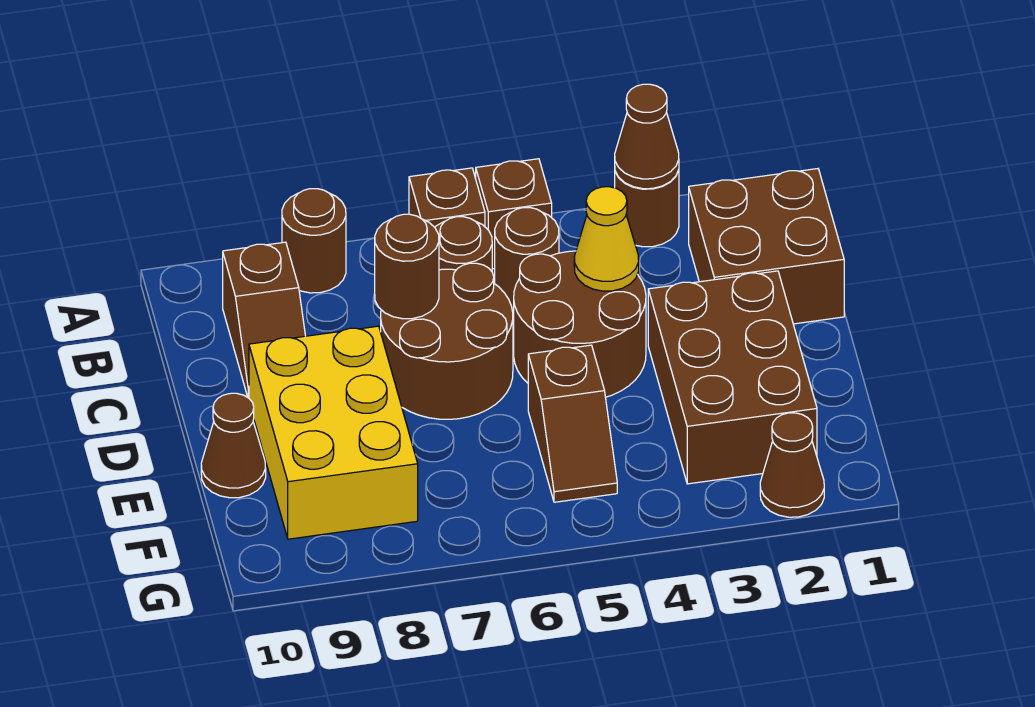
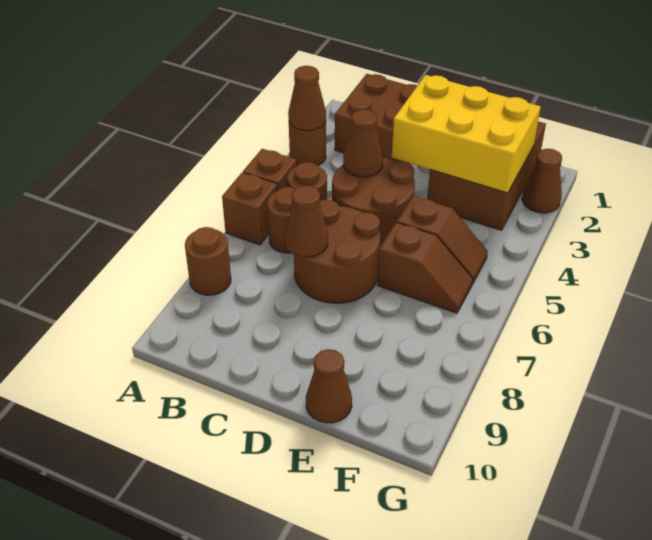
brown 1x2 slope [223,242,305,398] -> brown 1x2 slope moved to [377,222,473,313]
yellow 1x1 cone [574,187,639,291] -> brown 1x1 cone [343,109,383,177]
brown 1x1 round brick [375,214,439,319] -> brown 1x1 cone [285,185,328,257]
brown 2x3 brick [648,271,817,484] -> brown 2x3 brick turned to [427,121,546,230]
yellow 2x3 brick [249,326,418,539] -> yellow 2x3 brick moved to [392,75,541,193]

